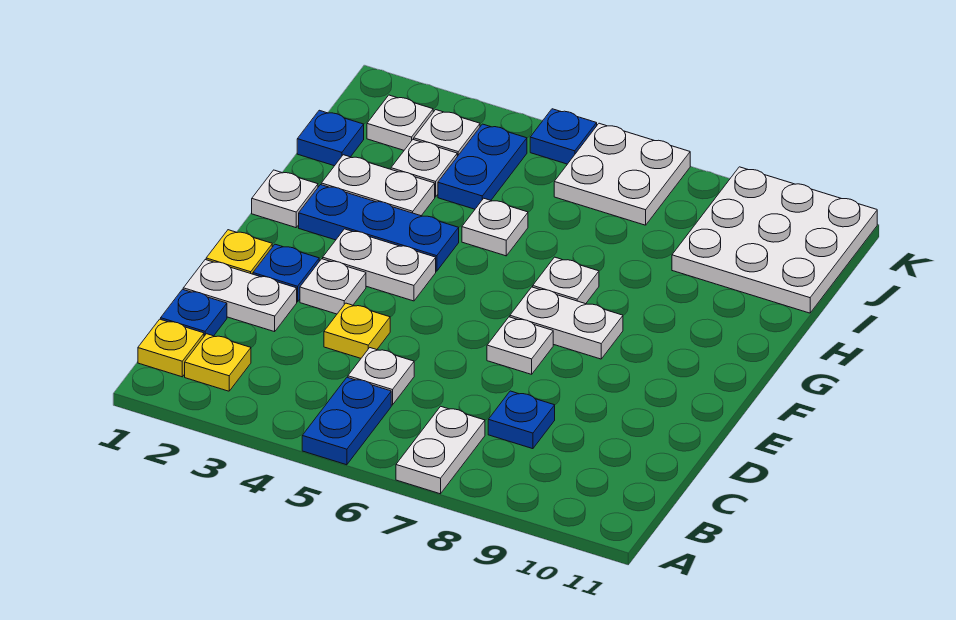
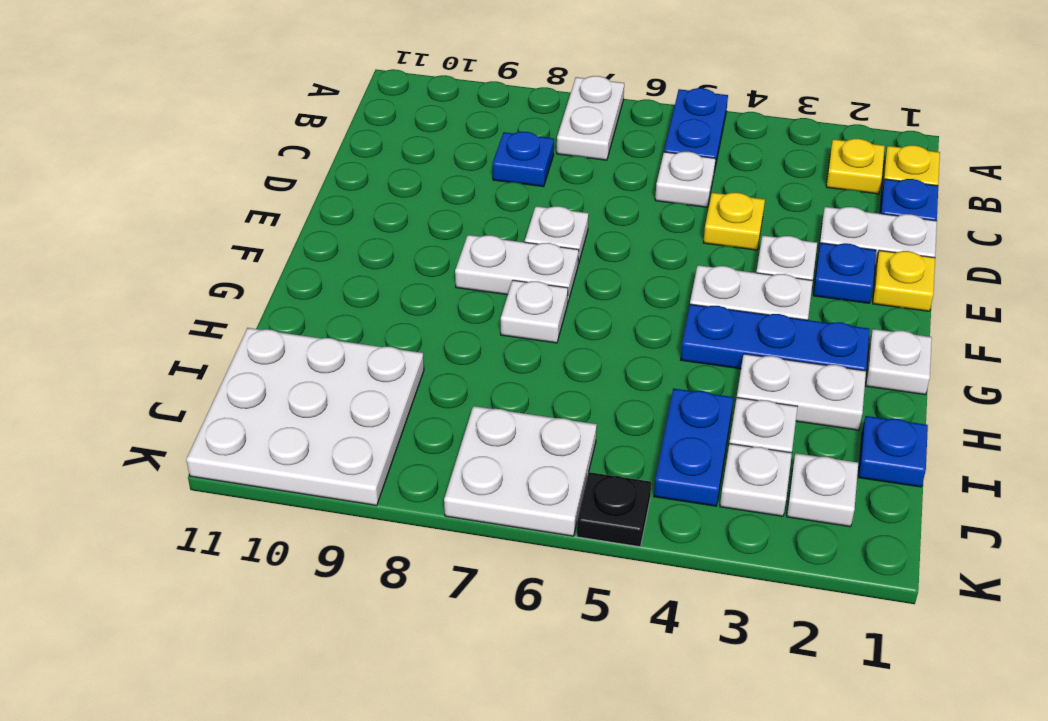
white 1x1 plate [462,198,528,256] -> none
blue 1x1 plate [530,109,597,164] -> black 1x1 plate [577,472,651,547]

